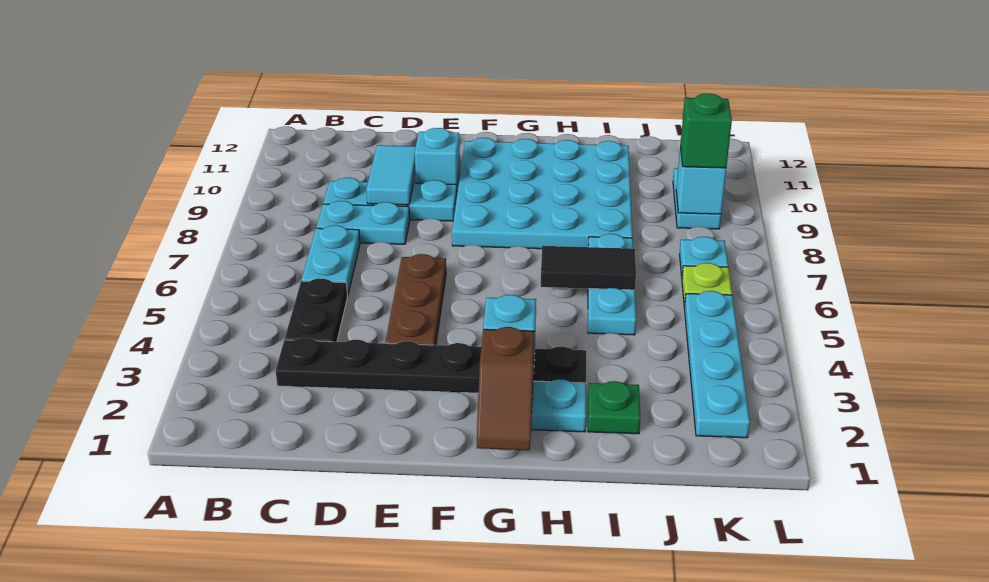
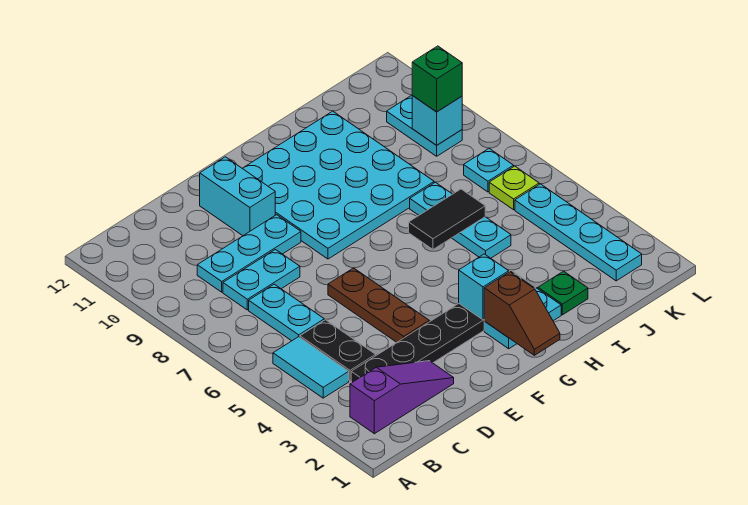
none -> purple 1x3 slope [350,361,454,434]
cyan 1x2 tile [366,145,416,205] -> cyan 1x2 tile moved to [273,337,349,398]
cyan 1x1 brick [415,128,460,193] -> cyan 1x2 brick [200,157,275,236]

